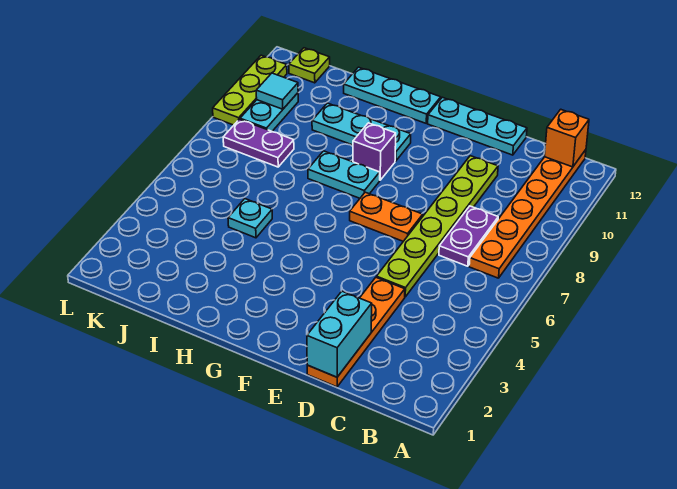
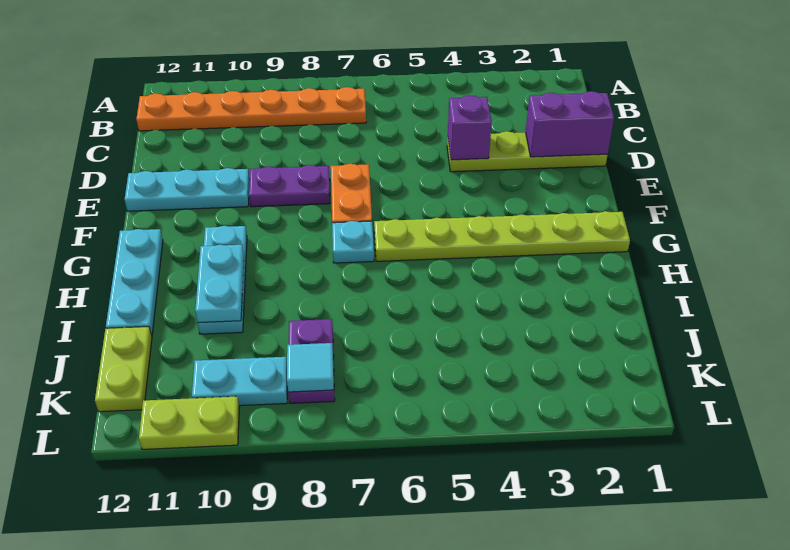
orange 1x1 brick [545,109,589,167] -> none
purple 1x2 plate [439,206,498,266] -> purple 1x2 plate moved to [249,165,330,207]
orange 1x4 plate [307,278,405,387] -> lime 1x4 plate [447,131,608,172]
cyan 1x2 brick [307,291,372,377] -> purple 1x2 brick [526,91,614,157]
lime 1x6 plate [376,156,498,297] -> lime 1x6 plate moved to [374,211,630,261]
cyan 1x3 plate [428,97,527,155] -> cyan 1x3 plate turned to [125,168,250,211]
cyan 1x2 plate [308,151,380,198] -> cyan 1x2 plate moved to [195,245,244,323]
purple 1x1 brick [353,123,396,180] -> purple 1x1 brick moved to [448,95,492,160]
cyan 1x1 plate [228,199,272,238] -> cyan 1x1 plate moved to [332,221,374,263]
cyan 1x1 tile [256,73,298,109] -> cyan 1x1 tile moved to [287,343,334,392]
lime 1x1 plate [289,48,330,83] -> lime 1x2 plate [95,327,152,412]
lime 1x3 plate [213,55,287,125] -> lime 1x2 plate [139,396,239,449]

